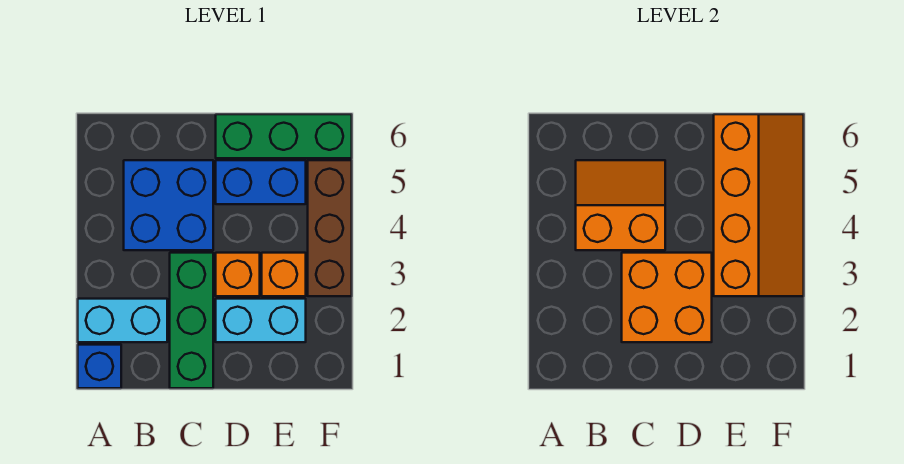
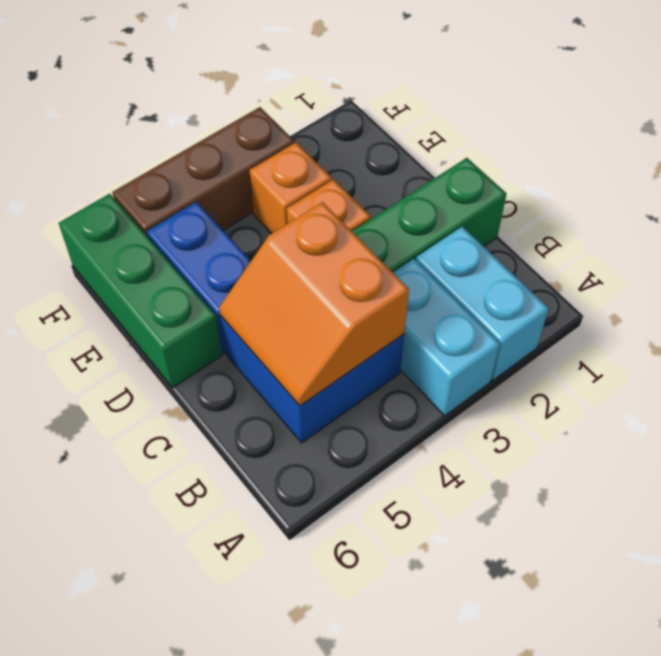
blue 1x1 brick [78,345,121,388] -> none
orange 2x2 brick [622,253,712,342] -> none
cyan 1x2 brick [216,299,306,342] -> cyan 1x2 brick moved to [393,259,500,416]
orange 2x4 slope [714,114,804,296] -> none

